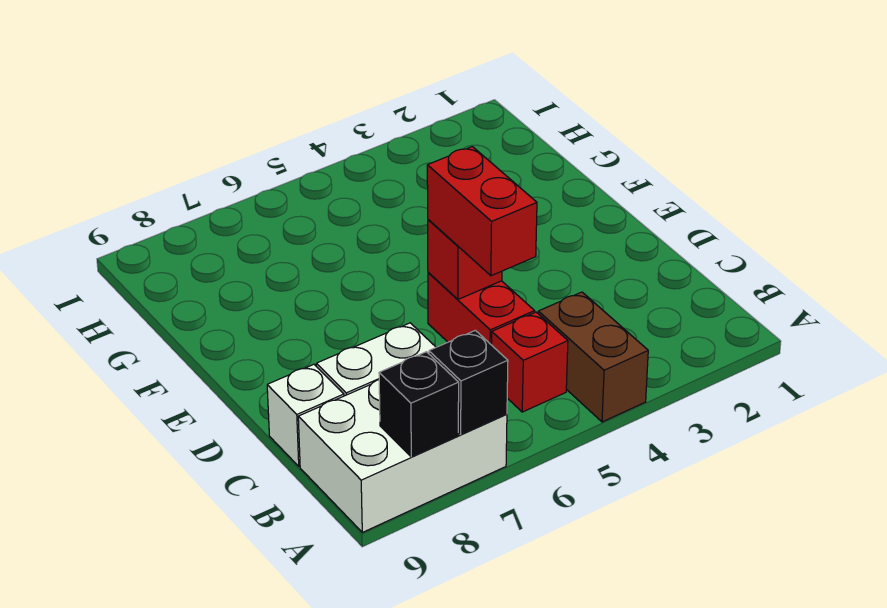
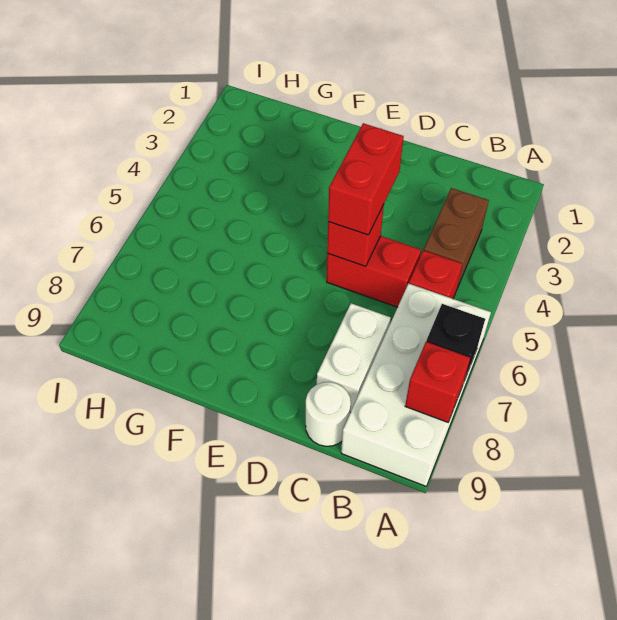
brown 1x2 brick [538,292,648,422] -> brown 1x2 brick turned to [424,188,489,288]
white 2x3 brick [298,380,507,532] -> white 2x4 brick [341,283,491,486]
black 1x1 brick [379,352,459,457] -> red 1x1 brick [405,342,470,422]
red 1x2 brick [427,147,537,276] -> red 1x2 brick turned to [328,123,404,235]
white 1x1 brick [267,364,344,466] -> white 1x1 round brick [306,382,351,446]

